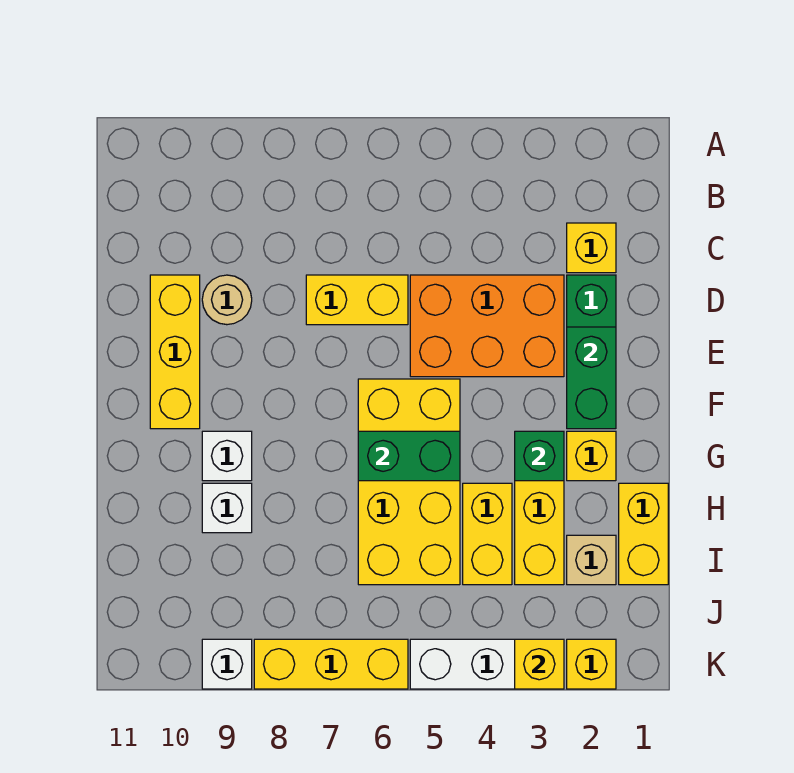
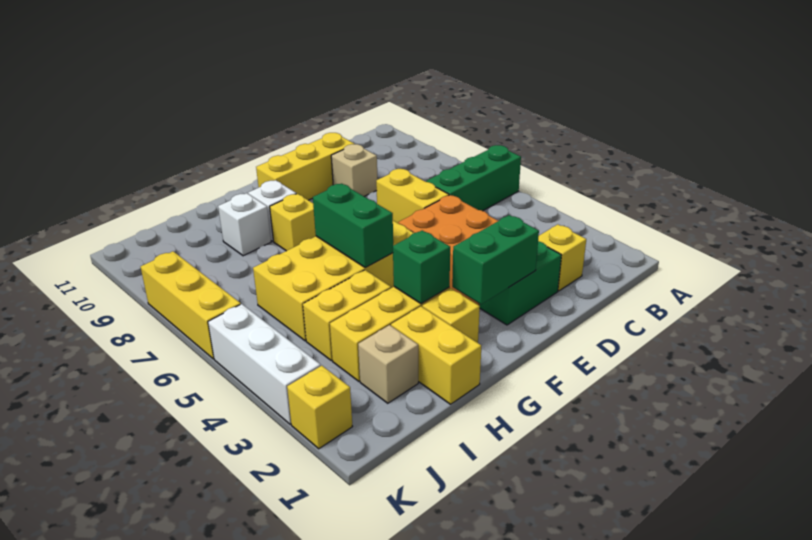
none -> green 1x3 brick [426,145,521,211]
tan 1x1 round brick [202,275,252,325] -> tan 1x1 brick [331,144,378,197]
yellow 1x2 brick [619,483,668,585] -> yellow 1x2 brick turned to [391,306,481,404]
yellow 1x1 brick [515,639,564,689] -> yellow 1x1 brick moved to [270,194,316,251]
white 1x1 brick [202,639,252,689] -> none

